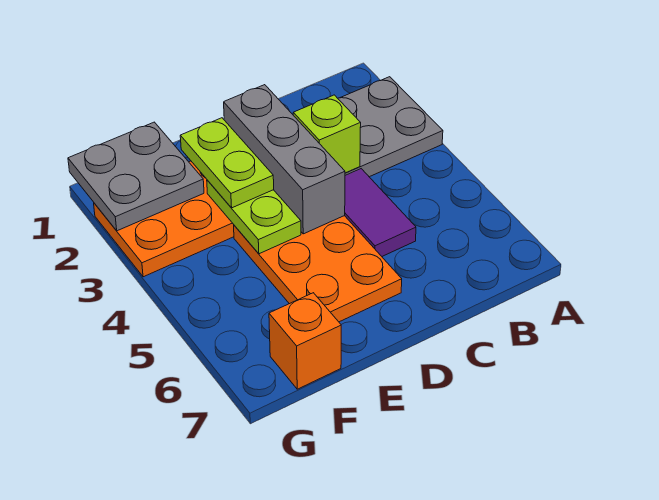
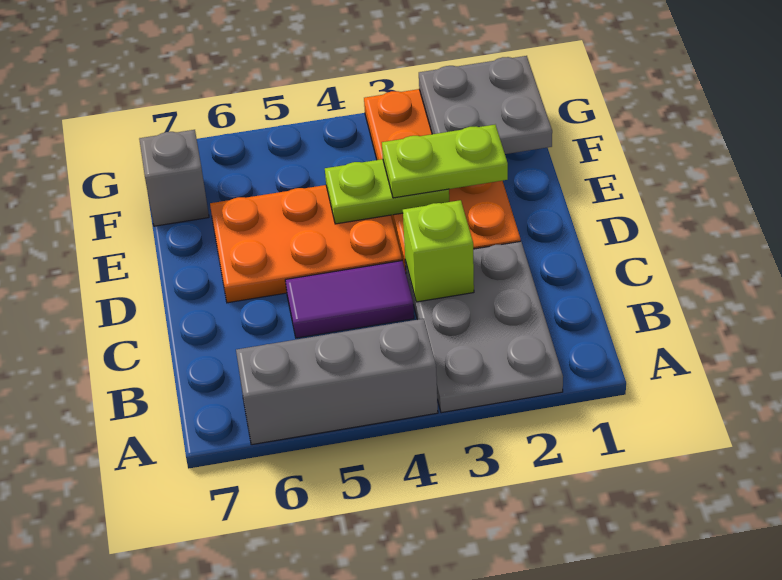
grey 1x3 brick [224,85,345,234] -> grey 1x3 brick moved to [236,319,438,445]
orange 1x1 brick [269,293,341,389] -> grey 1x1 brick [139,130,209,226]

